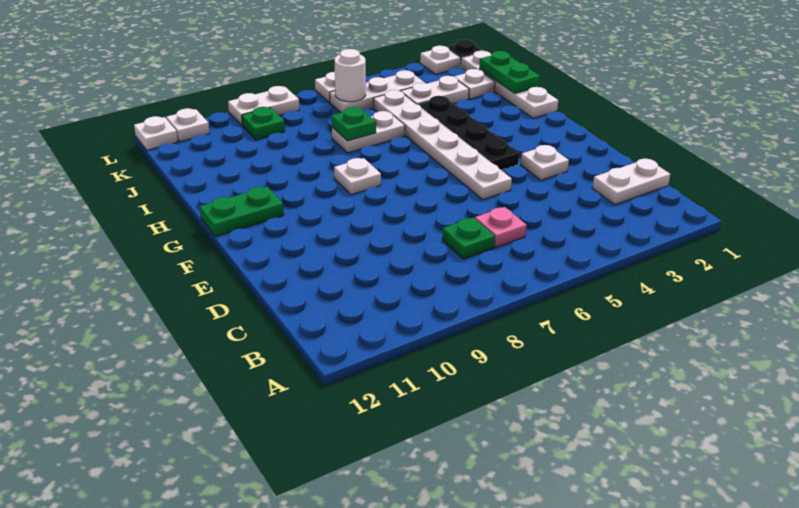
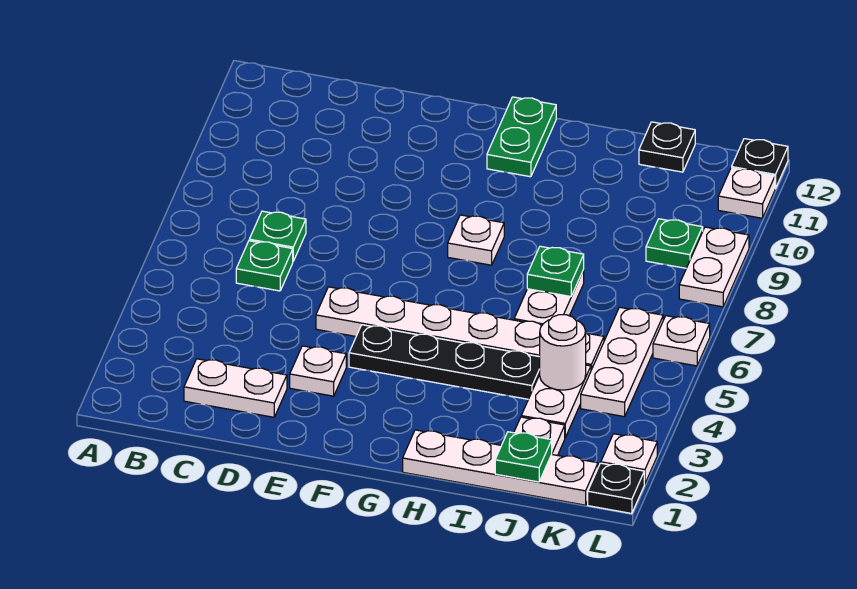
white 1x2 plate [592,159,670,205] -> white 1x2 plate turned to [184,359,287,417]
pink 1x1 plate [475,207,527,248] -> green 1x1 plate [236,241,293,291]
green 1x2 plate [479,51,540,93] -> green 1x1 plate [495,432,552,482]
none -> black 1x1 plate [639,122,695,172]
white 1x1 round brick [335,49,366,102] -> white 1x1 round brick moved to [540,315,586,390]
white 1x1 plate [134,116,178,150] -> black 1x1 plate [732,139,788,189]

